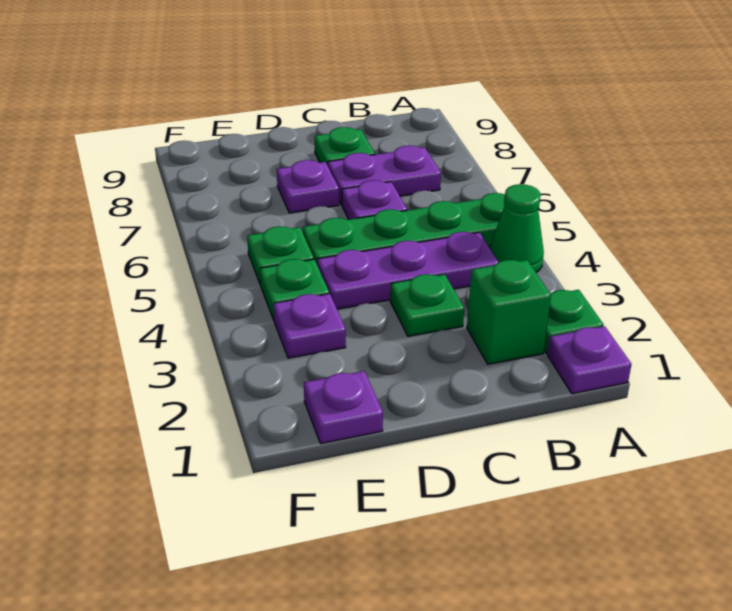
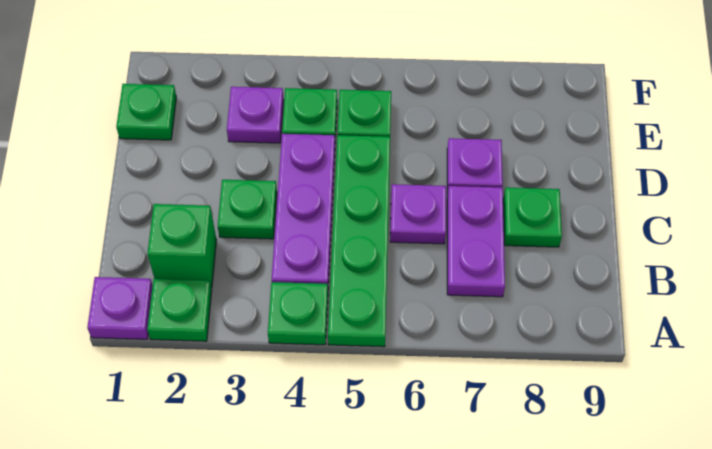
green 1x1 cone [490,184,544,272] -> green 1x1 plate [268,282,328,345]
purple 1x1 plate [304,371,383,444] -> green 1x1 plate [116,84,176,140]

